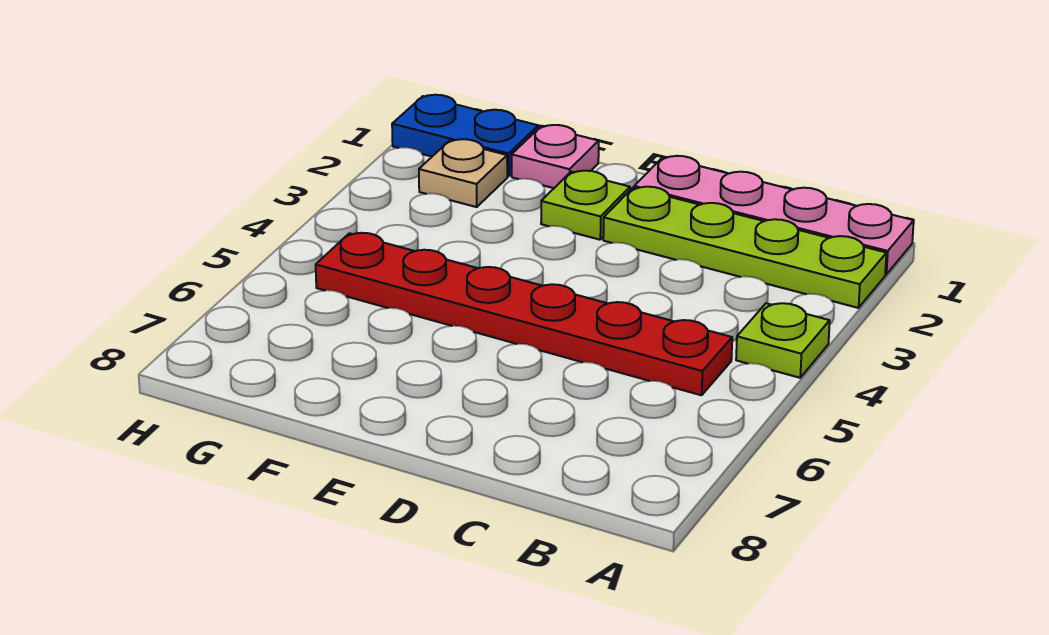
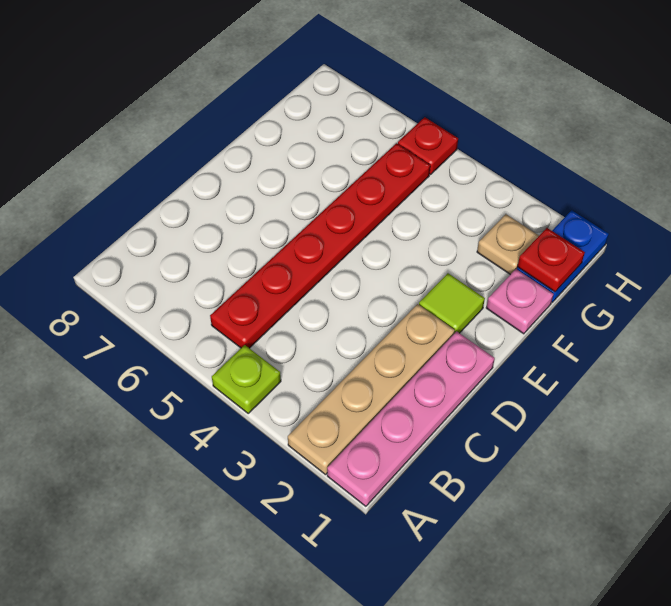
lime 1x4 plate [603,187,886,308] -> tan 1x4 plate [288,304,455,475]
lime 1x1 plate [541,171,630,240] -> lime 1x1 tile [419,273,485,334]
none -> red 1x1 plate [518,228,585,292]
none -> red 1x1 plate [398,117,458,175]

